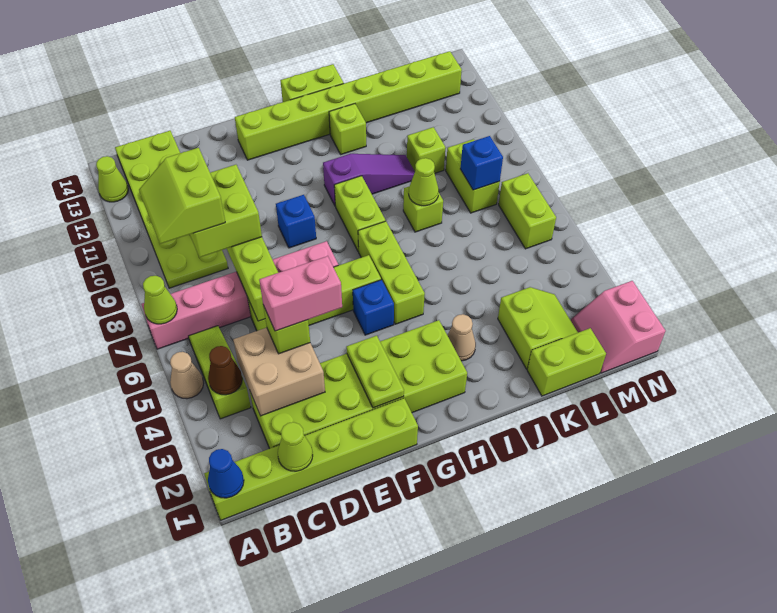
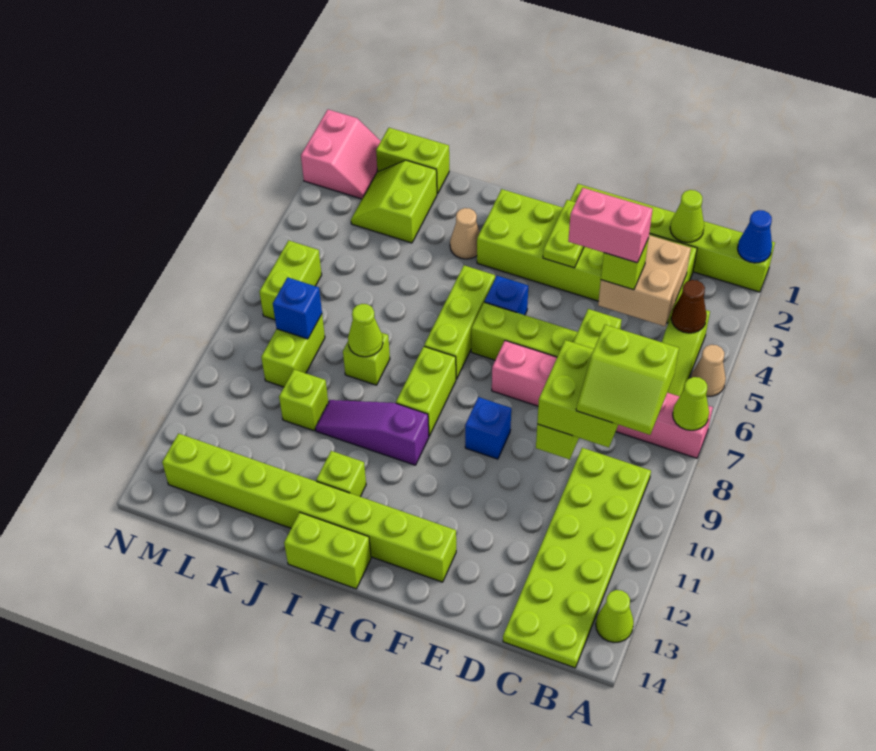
lime 2x2 slope [139,148,225,244] -> lime 2x2 slope turned to [576,325,679,435]

